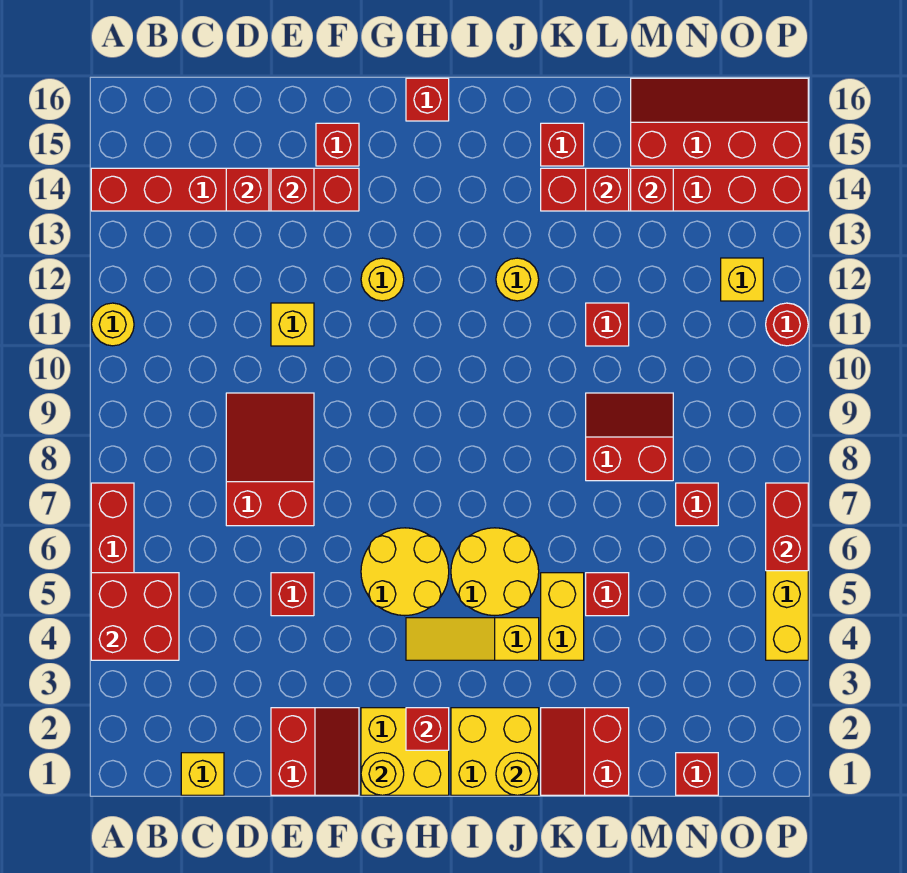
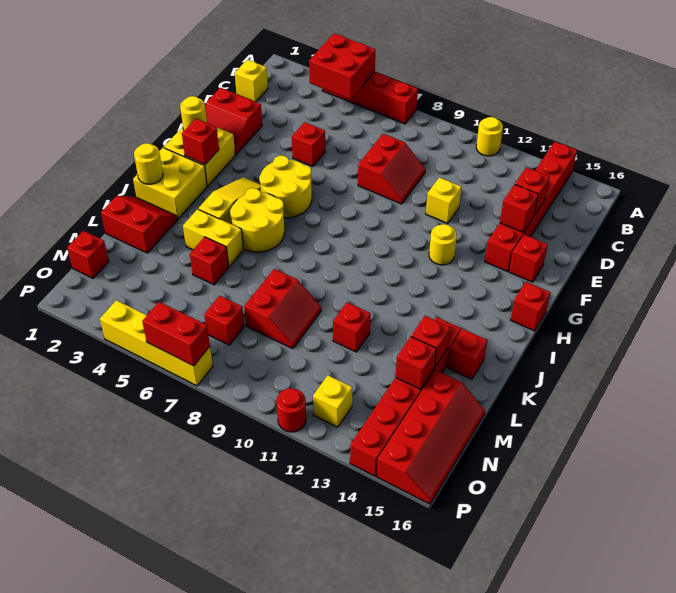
red 2x3 slope [226,393,314,526] -> red 2x2 slope [358,134,426,204]
yellow 1x1 round brick [496,258,539,301] -> none

